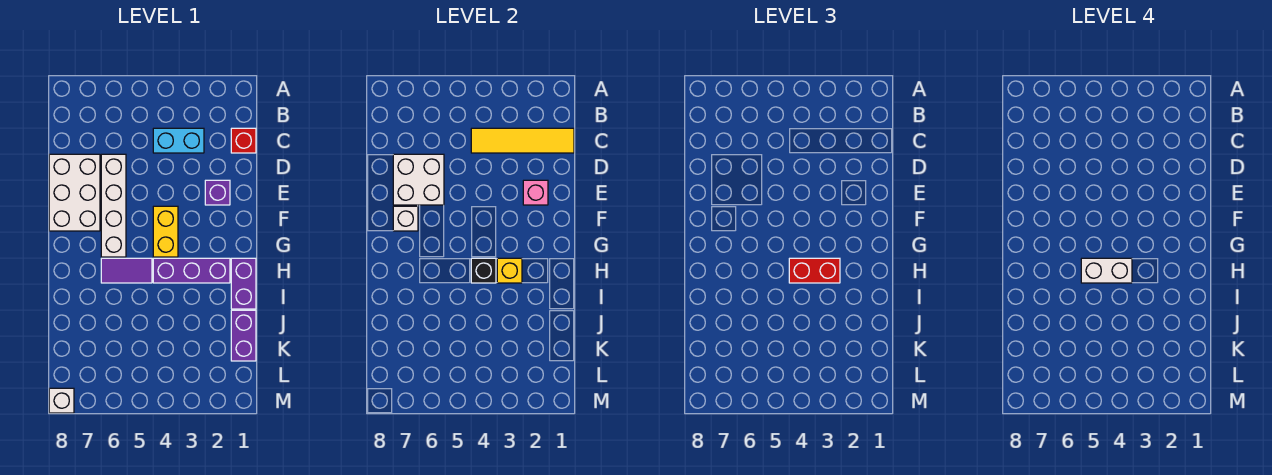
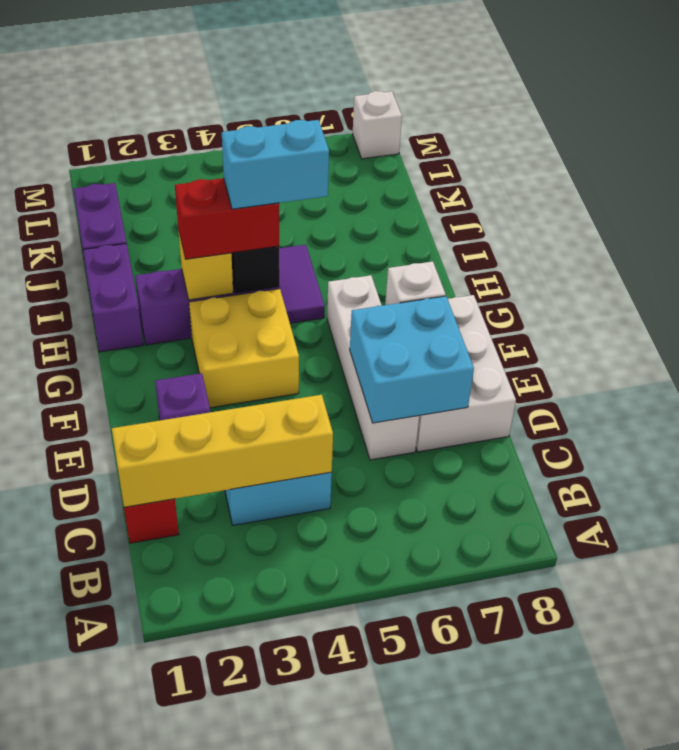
yellow 1x4 tile [471,128,574,153] -> yellow 1x4 brick [112,395,333,507]
white 2x2 brick [393,154,444,205] -> cyan 2x2 brick [350,296,474,423]
pink 1x1 brick [523,180,548,205] -> none
yellow 1x2 brick [153,206,178,257] -> yellow 2x2 brick [189,289,299,408]
white 1x2 brick [1081,258,1132,283] -> cyan 1x2 brick [222,120,329,209]
purple 1x2 tile [101,258,152,283] -> purple 1x2 tile turned to [279,245,325,323]

